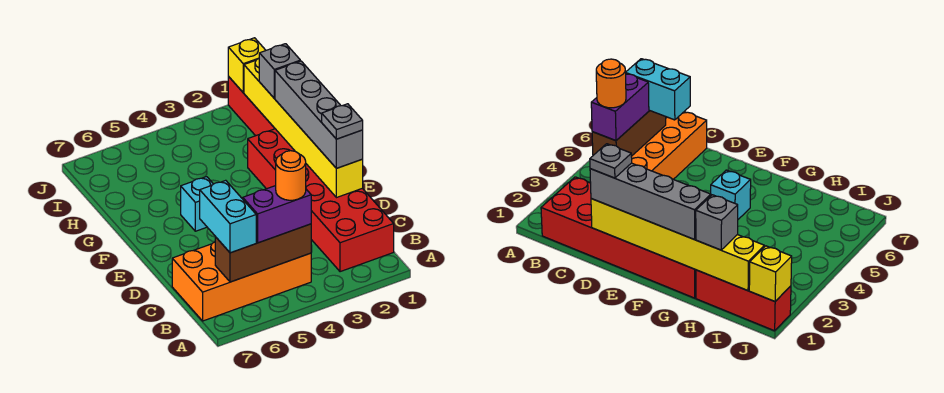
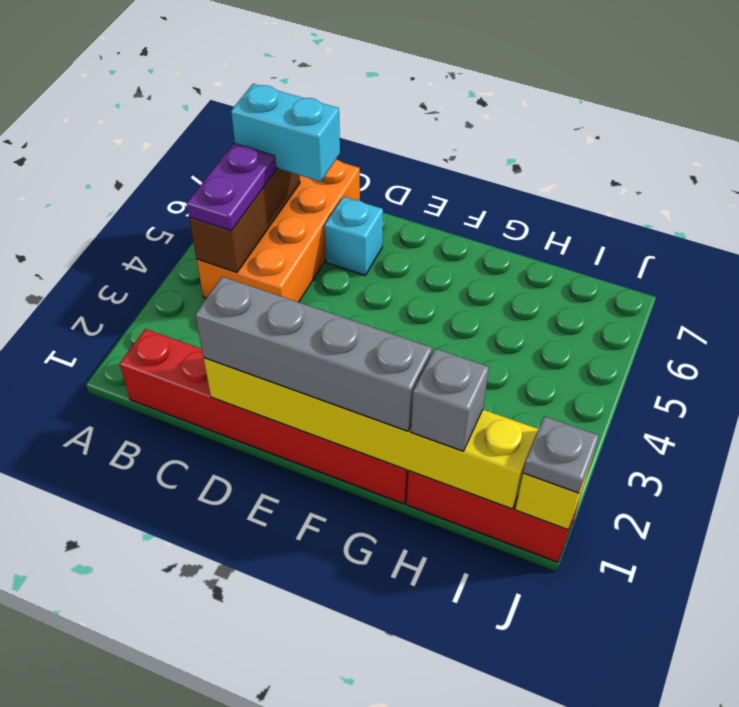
red 2x6 brick [248,129,394,272] -> red 1x6 brick [120,329,408,504]
purple 1x2 brick [243,186,311,243] -> purple 1x2 plate [187,143,276,231]
orange 1x1 round brick [276,151,306,200] -> none
grey 1x1 plate [322,104,363,139] -> grey 1x1 plate moved to [523,416,599,493]
cyan 1x1 brick [181,177,213,231] -> cyan 1x1 brick moved to [325,197,383,275]

